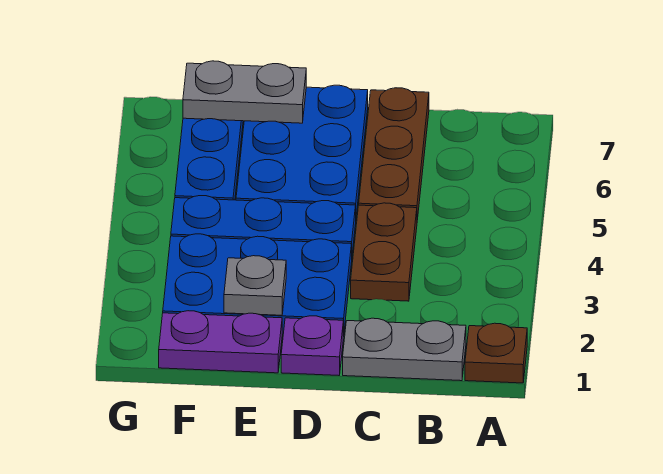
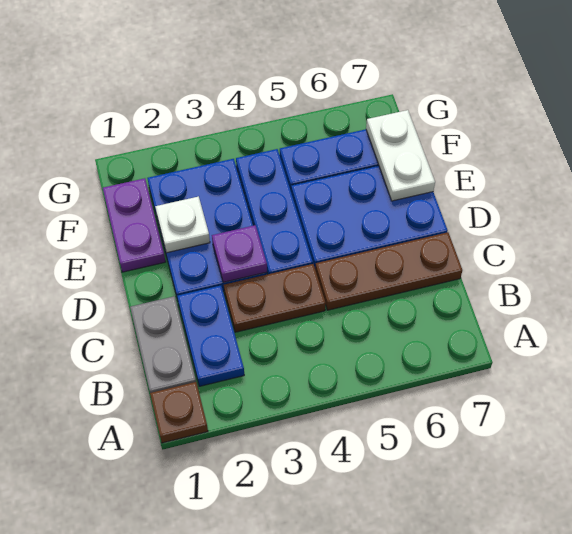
none -> blue 1x2 plate [177,285,244,386]
purple 1x1 plate [281,316,343,375] -> purple 1x1 plate moved to [212,225,267,283]
grey 1x1 plate [224,256,286,315] -> white 1x1 plate [155,196,210,253]
grey 1x2 plate [183,61,306,123] -> white 1x2 plate [366,110,435,201]

